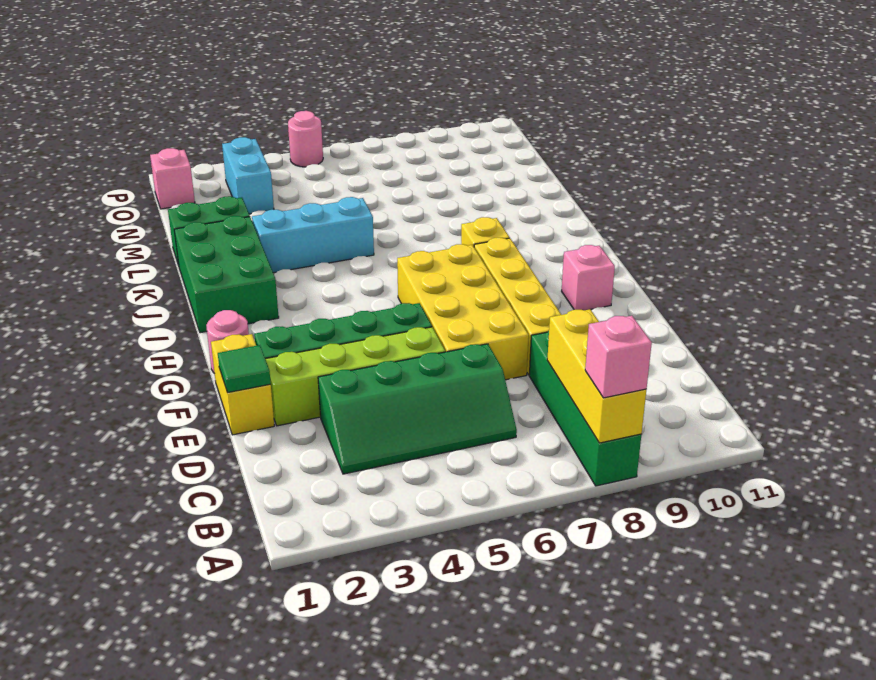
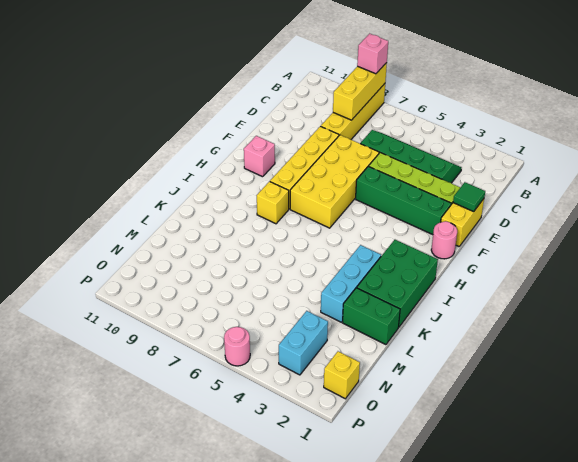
green 1x4 brick [529,331,641,486] -> yellow 1x4 brick [321,84,385,139]
cyan 1x3 brick [252,197,374,273] -> cyan 1x3 brick turned to [321,245,381,322]
pink 1x1 brick [150,148,195,209] -> yellow 1x1 brick [324,351,360,399]

